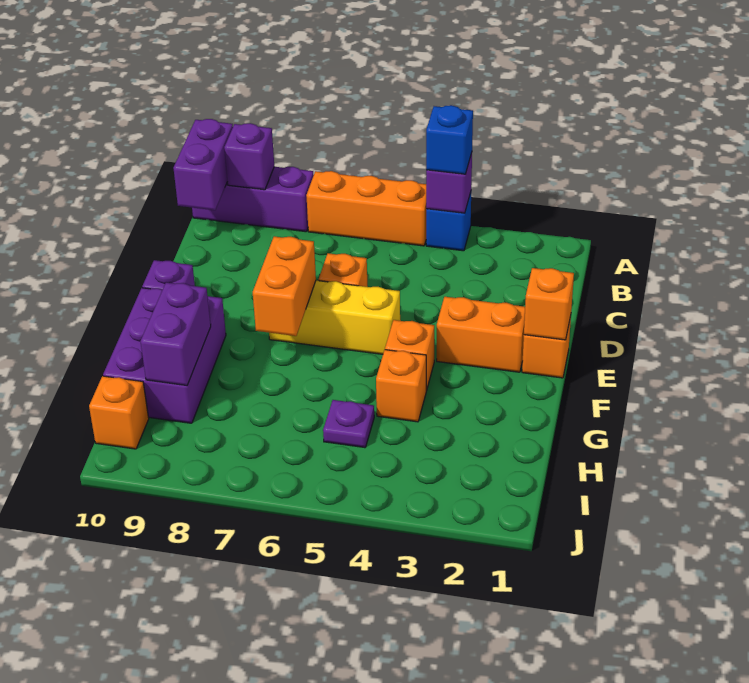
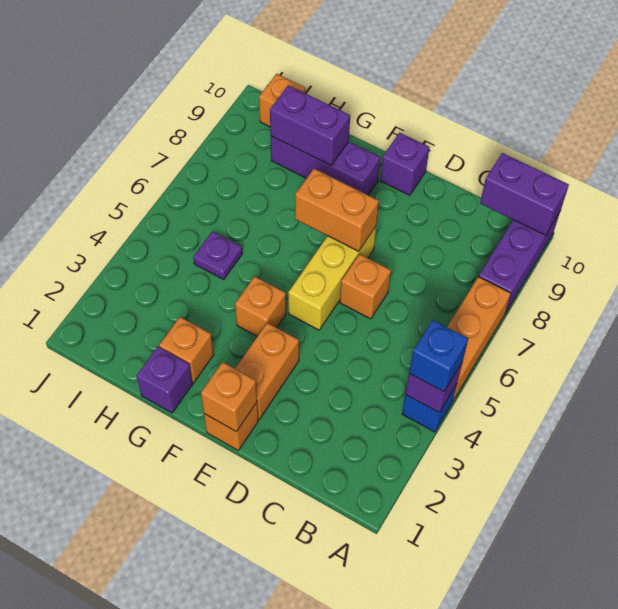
purple 1x1 brick [224,123,274,190] -> purple 1x1 brick moved to [137,347,193,413]
purple 2x3 brick [103,288,226,423] -> purple 1x3 brick [271,136,380,195]
orange 1x1 brick [376,350,426,422] -> orange 1x1 brick moved to [159,317,214,383]

